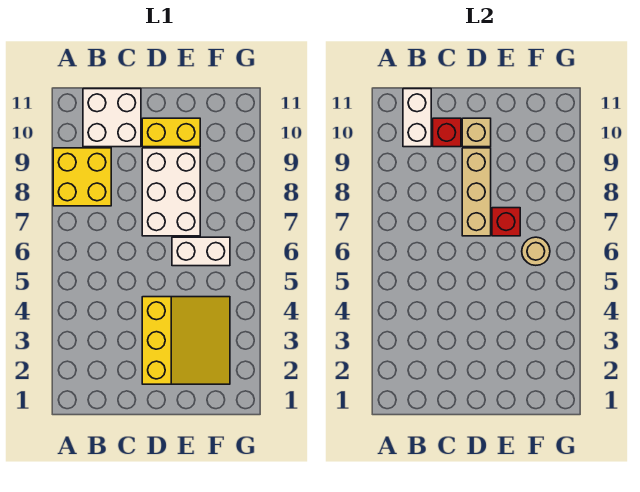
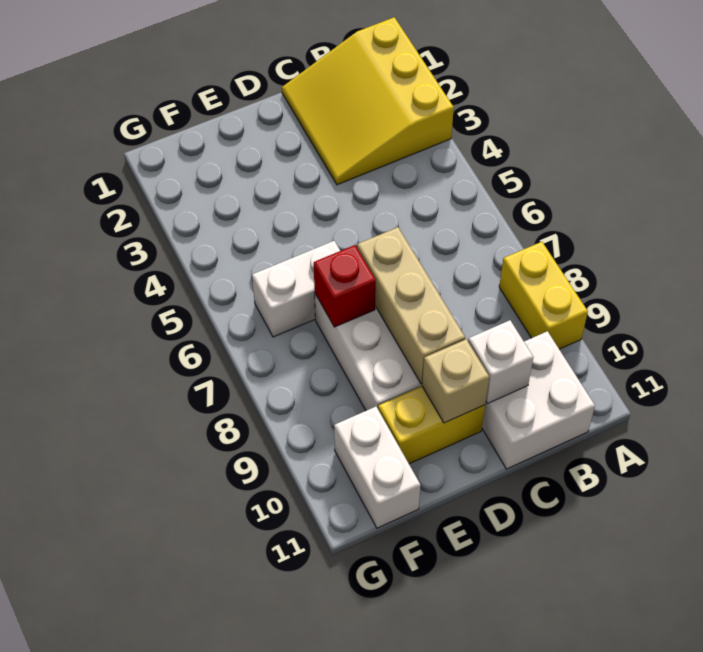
yellow 2x2 brick [53,148,111,206] -> yellow 1x2 brick [499,242,588,349]
white 1x2 brick [403,89,431,147] -> white 1x2 brick moved to [334,407,421,528]
red 1x1 brick [433,118,461,147] -> white 1x1 brick [468,320,533,403]
yellow 3x3 slope [142,297,230,384] -> yellow 3x3 slope moved to [282,17,454,185]
tan 1x1 round brick [522,237,550,265] -> none

